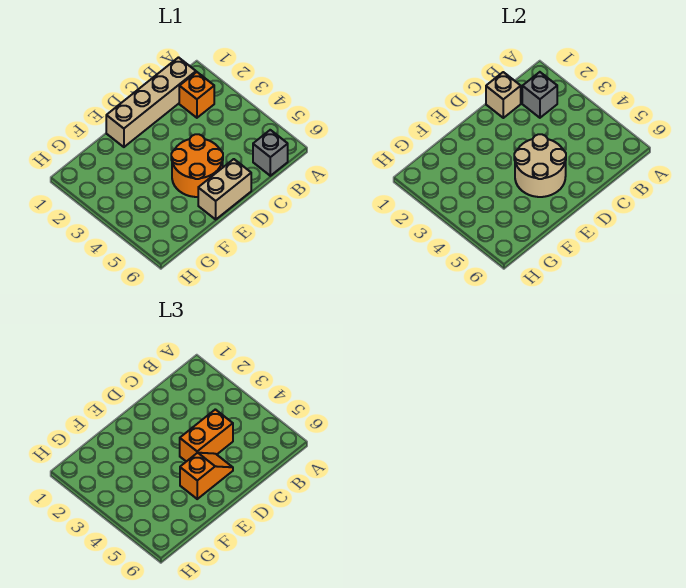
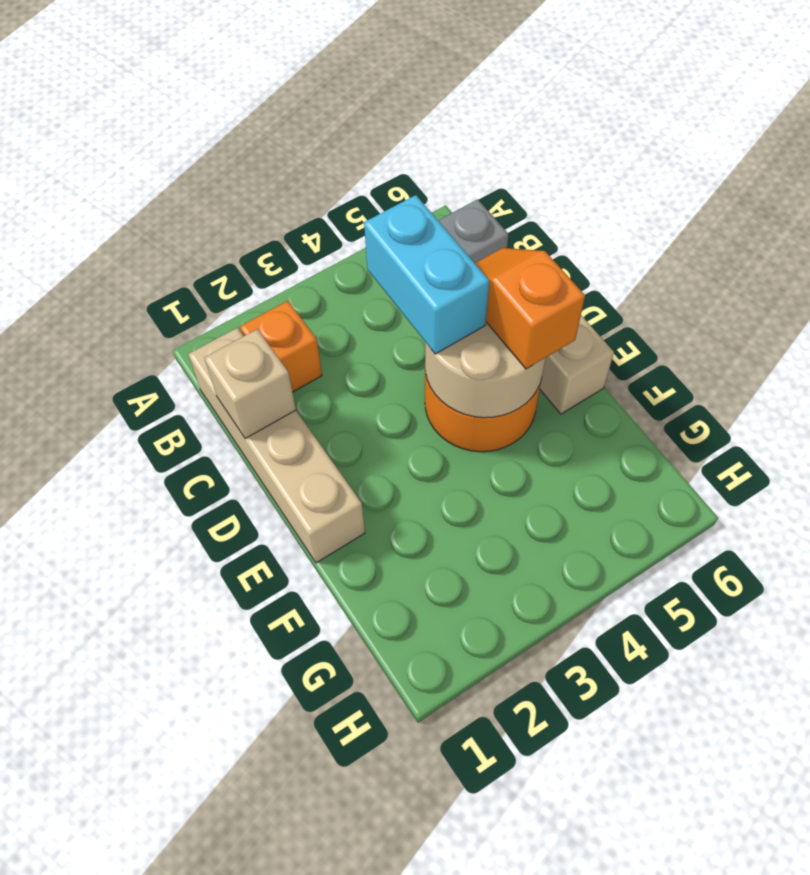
grey 1x1 brick [522,72,557,118] -> none
orange 1x2 brick [180,409,233,462] -> cyan 1x2 brick [364,195,489,354]

